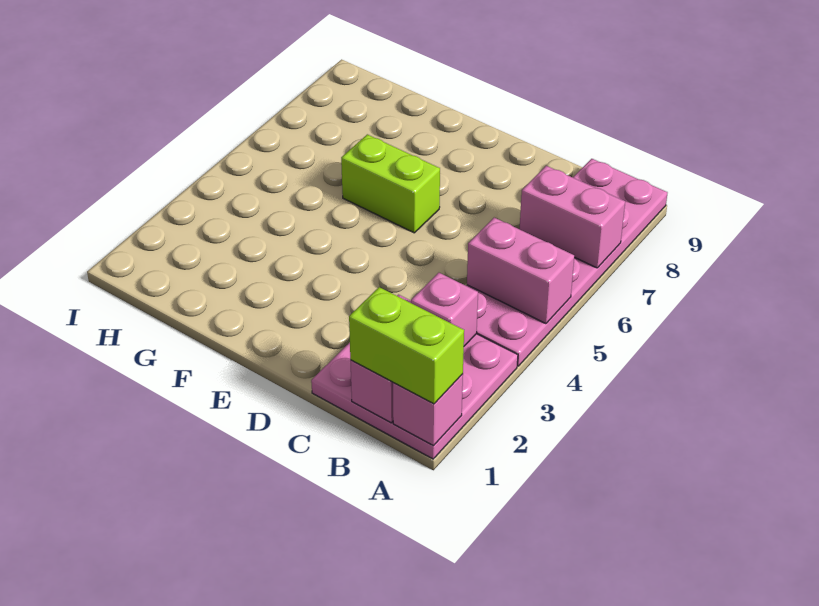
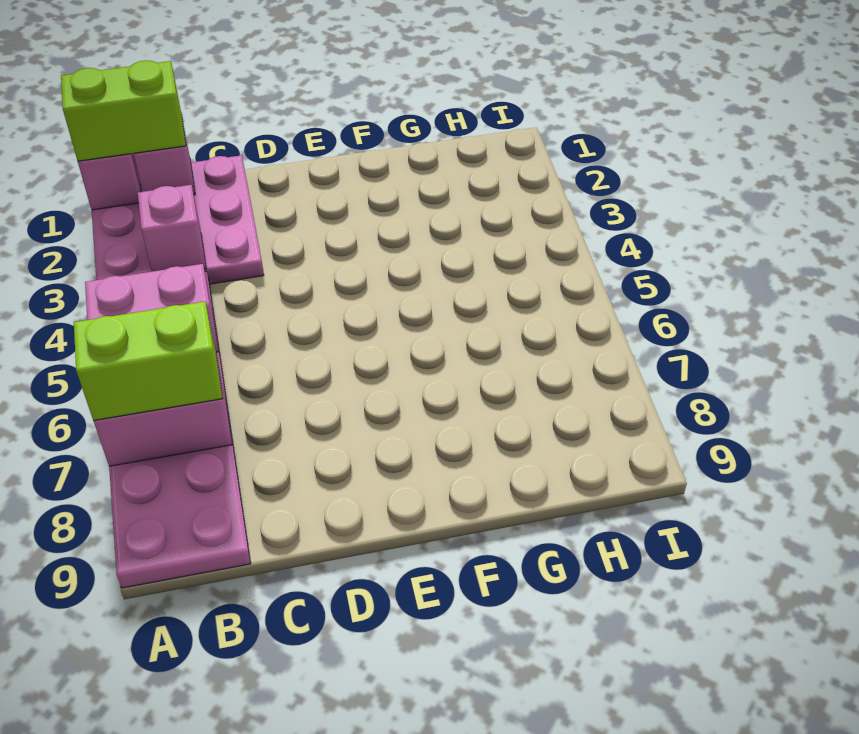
lime 1x2 brick [341,134,440,233] -> lime 1x2 brick moved to [74,302,223,421]

